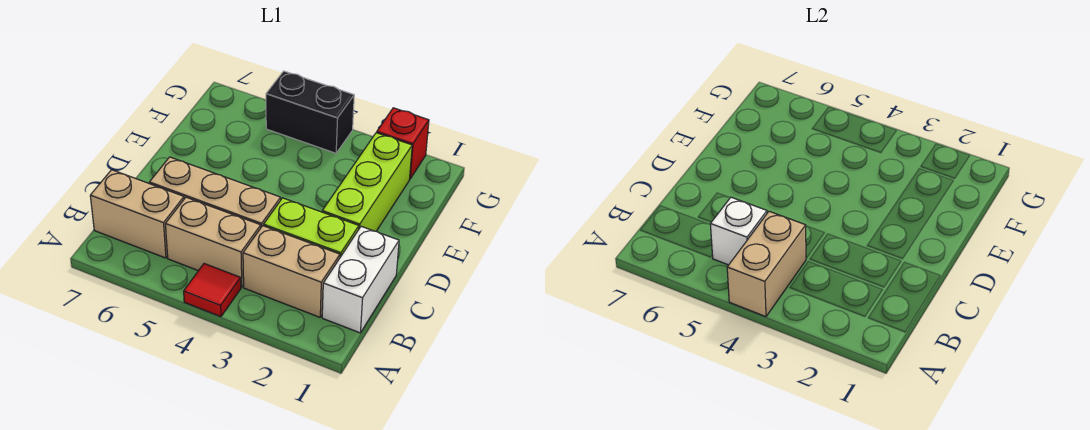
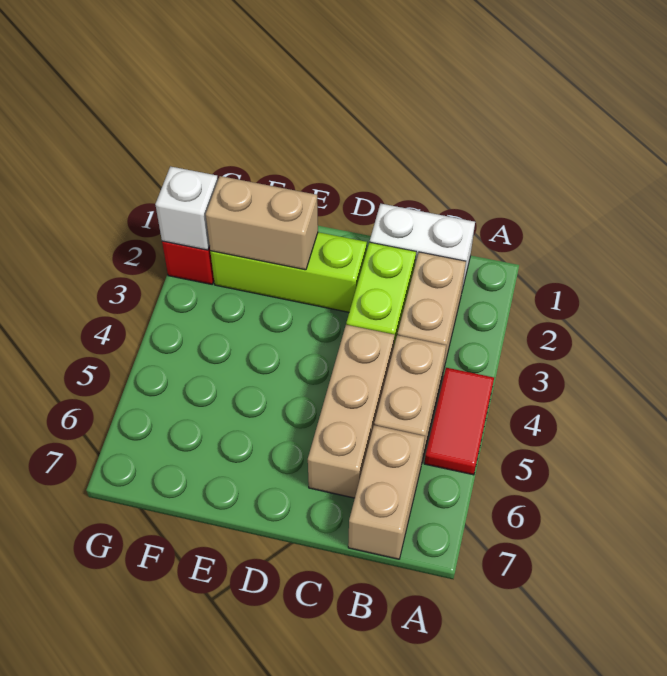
red 1x1 tile [184,264,241,317] -> red 1x2 tile [424,368,494,475]
tan 1x2 brick [727,211,806,317] -> tan 1x2 brick moved to [206,176,318,270]
white 1x1 brick [710,197,767,265] -> white 1x1 brick moved to [155,166,218,250]
black 1x2 brick [266,71,354,153] -> none

